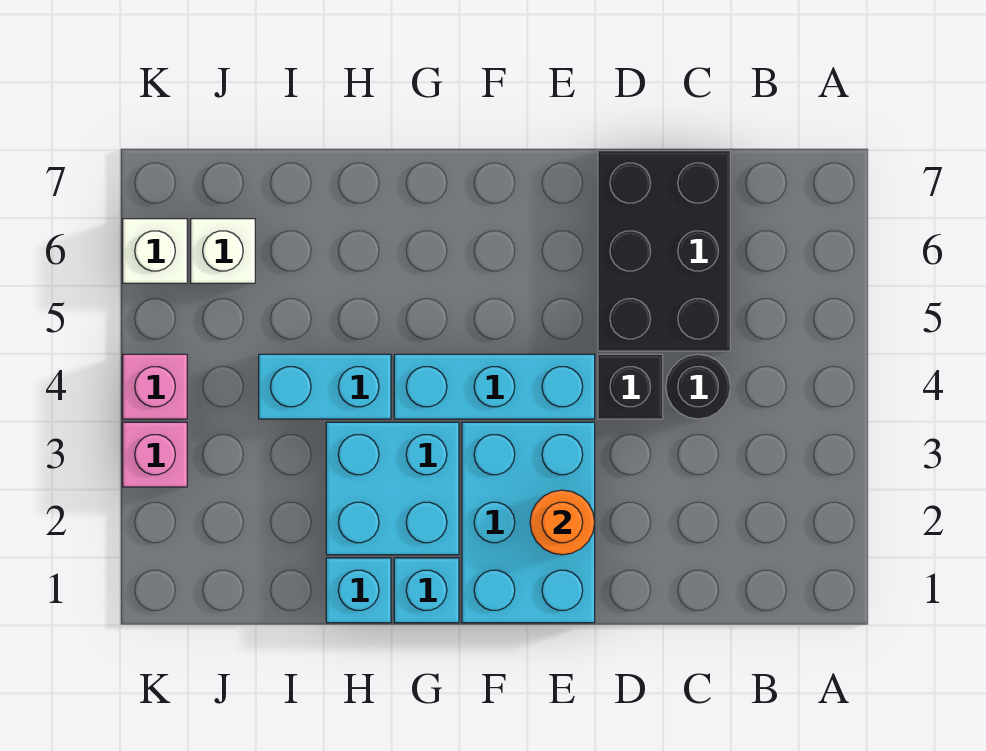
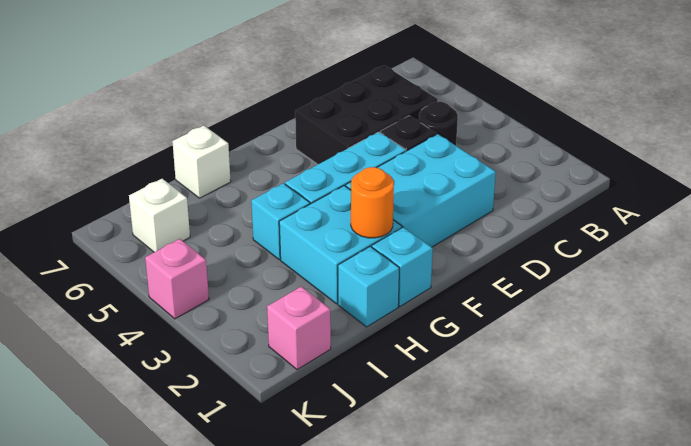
black 2x3 brick [598,151,730,351] -> black 2x3 brick turned to [295,65,438,164]
cyan 2x3 brick [462,422,595,623] -> cyan 2x3 brick turned to [346,134,496,247]
orange 1x1 round brick [530,490,595,555] -> orange 1x1 round brick moved to [351,167,394,238]
cyan 1x2 brick [259,354,391,419] -> cyan 1x1 brick [251,183,310,260]
pink 1x1 brick [123,422,187,487] -> pink 1x1 brick moved to [267,287,331,370]
white 1x1 brick [123,219,187,283] -> white 1x1 brick moved to [172,126,231,198]

